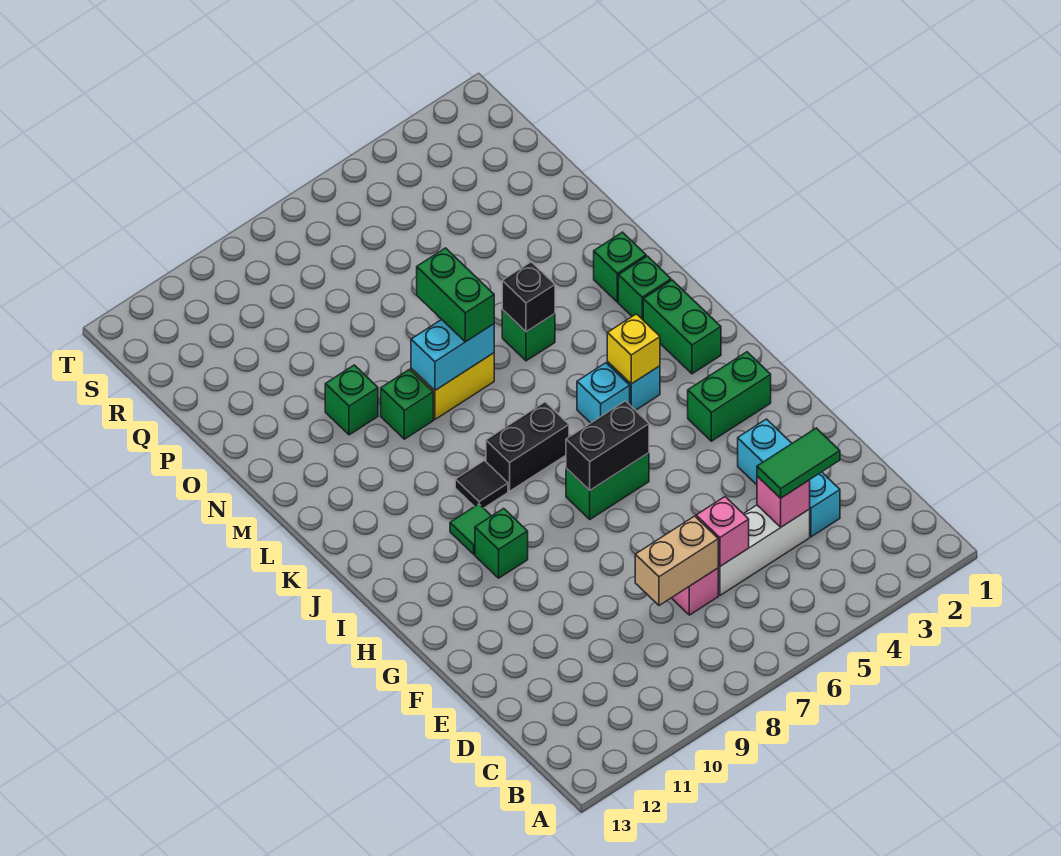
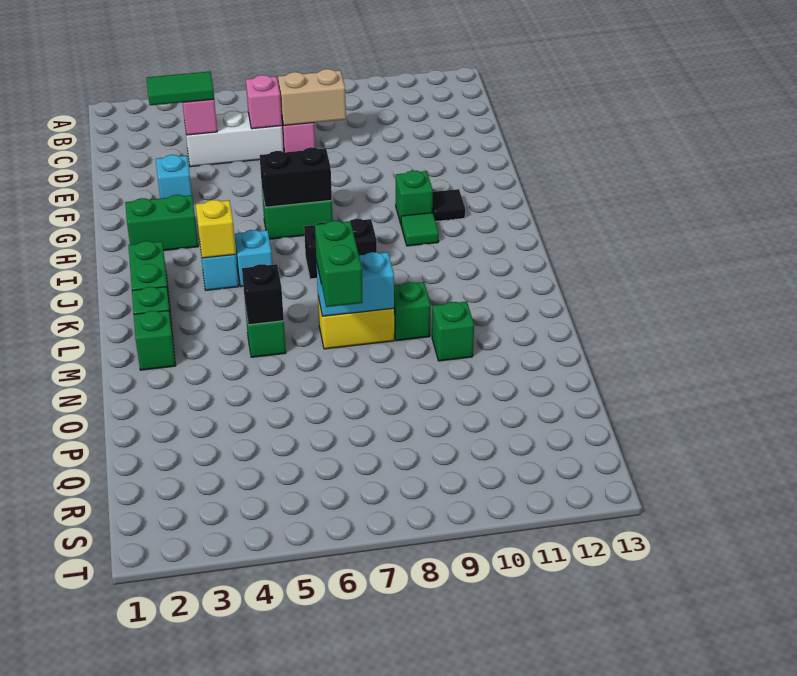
cyan 1x3 brick [738,419,840,537] -> cyan 1x1 brick [156,155,192,198]
black 1x1 tile [455,460,508,508] -> black 1x1 tile moved to [432,189,465,222]

